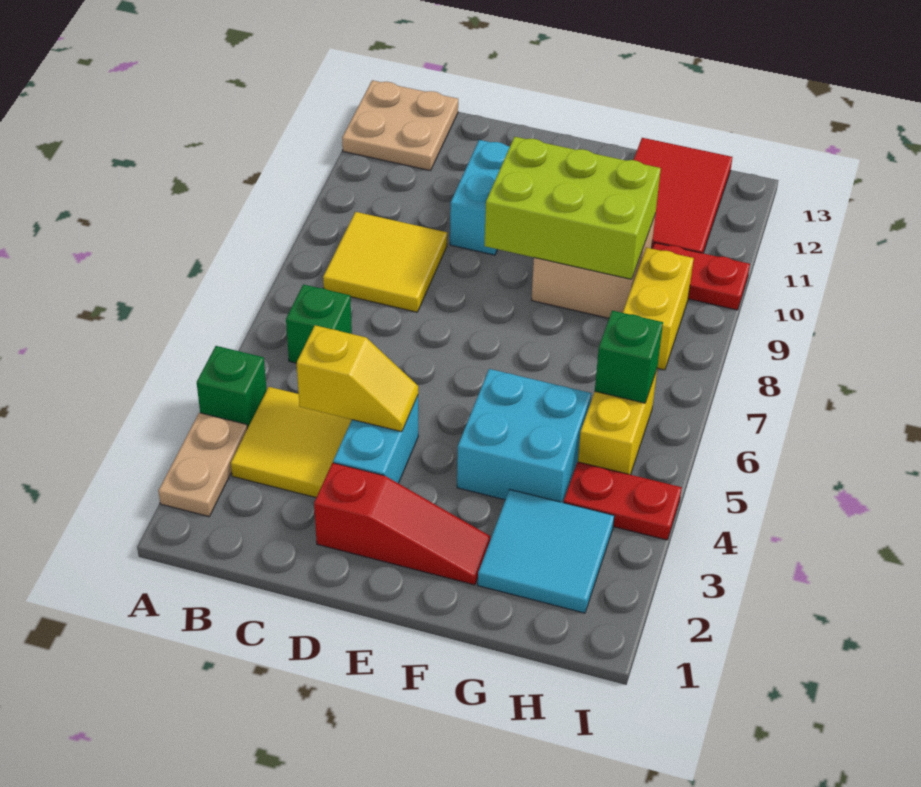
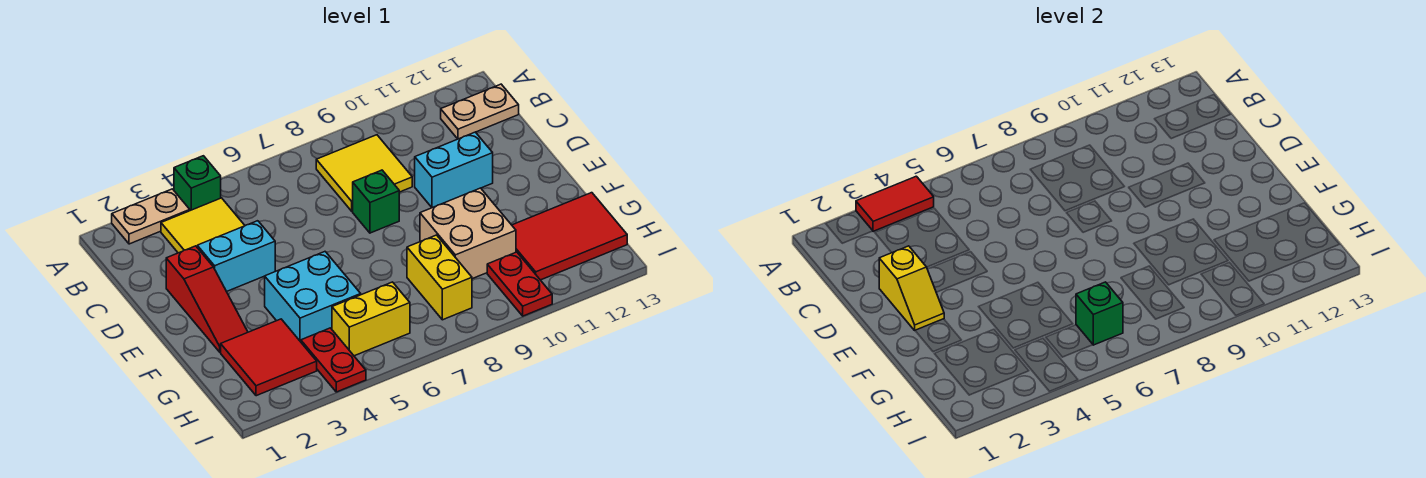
none -> red 1x2 tile [856,176,934,231]
tan 2x2 plate [342,80,458,171] -> tan 1x2 plate [441,84,519,139]
green 1x1 brick [286,284,352,363] -> green 1x1 brick moved to [353,170,399,233]
yellow 1x2 slope [297,325,418,432] -> yellow 1x2 slope moved to [879,246,944,330]
lime 2x3 brick [484,137,661,279] -> none
cyan 2x2 tile [478,490,614,613] -> red 2x2 tile [221,319,317,396]
yellow 1x2 brick [623,247,694,370] -> yellow 1x2 brick turned to [407,235,472,320]

